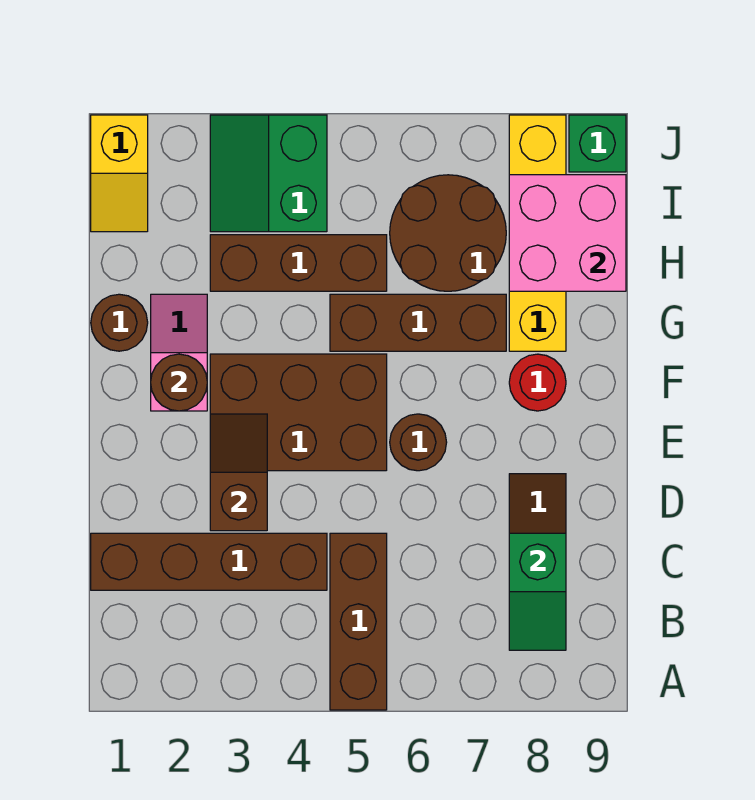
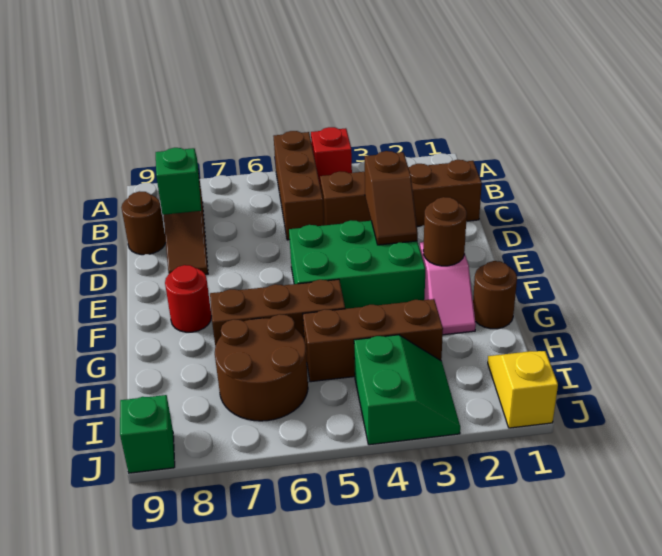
none -> red 1x1 brick [311,127,352,183]
brown 2x3 brick [210,354,387,471] -> green 2x3 brick [289,220,425,309]
brown 1x1 round brick [390,414,447,471] -> brown 1x1 round brick moved to [121,191,166,255]
yellow 1x4 brick [509,115,566,351] -> none
pink 2x2 brick [509,175,626,291] -> none

